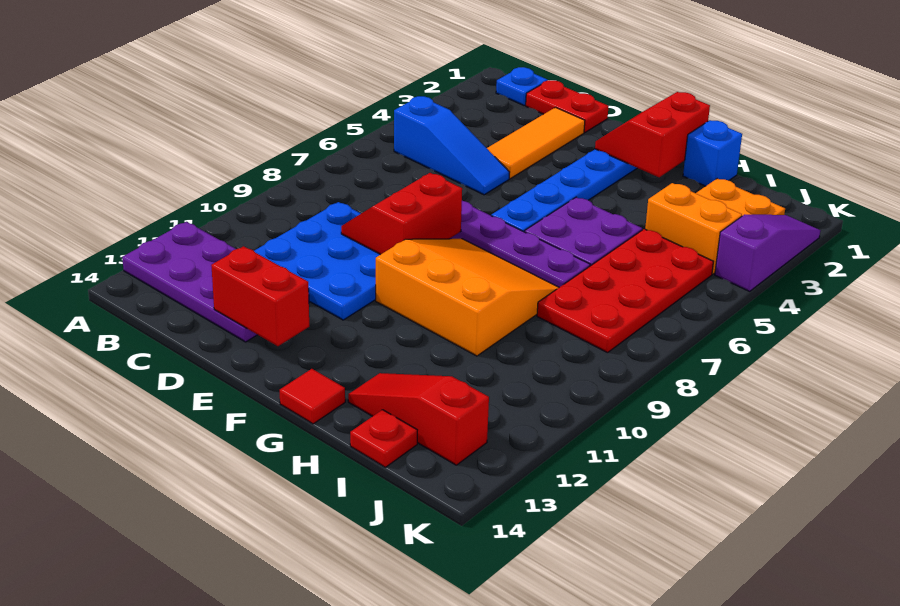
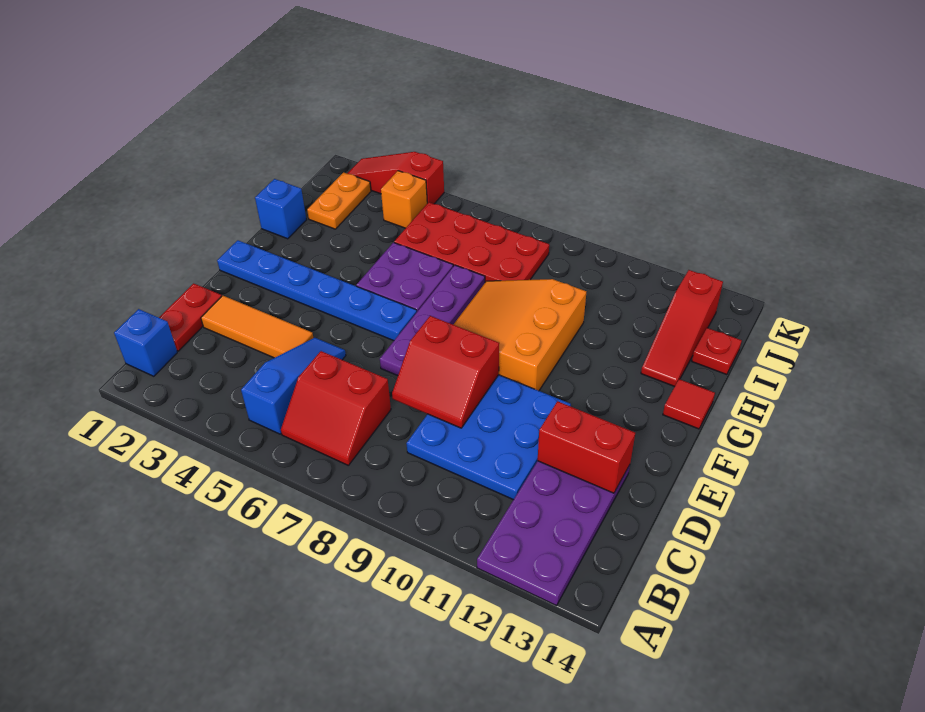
blue 1x1 plate [496,67,548,105] -> blue 1x1 brick [114,309,177,376]
red 1x2 brick [211,246,309,346] -> red 1x2 brick turned to [538,401,635,493]
red 2x2 slope [595,92,710,177] -> red 2x2 slope moved to [281,351,391,465]
orange 1x2 brick [645,183,742,274] -> orange 1x1 brick [381,171,427,228]
purple 1x3 slope [715,215,820,291] -> red 1x3 slope [347,152,444,204]

